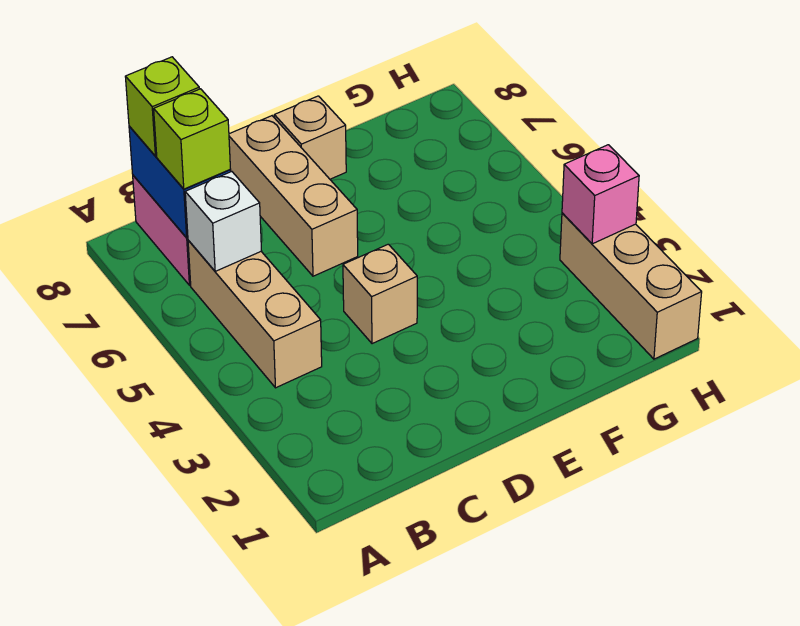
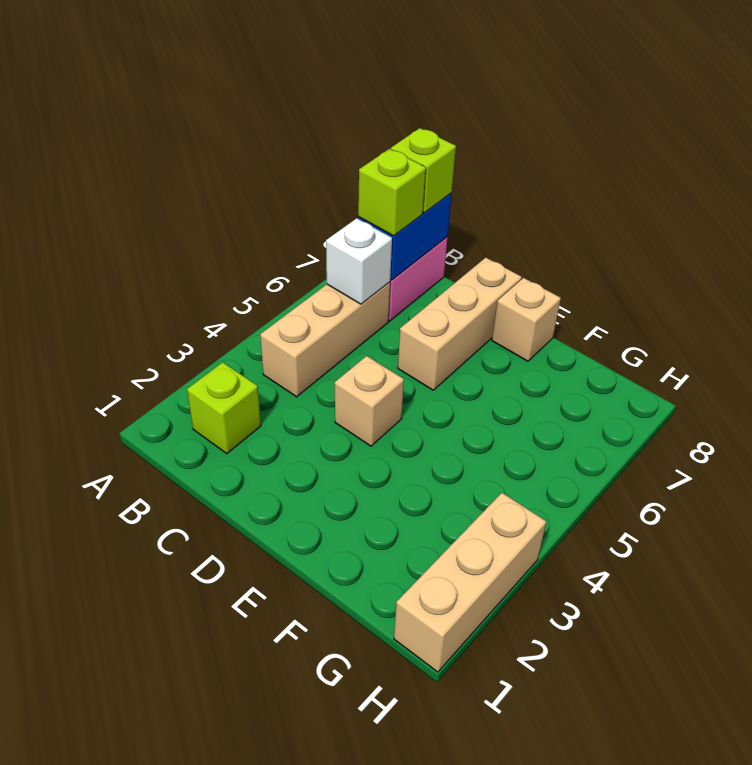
none -> lime 1x1 brick [187,362,261,454]
pink 1x1 brick [562,145,639,244] -> none

